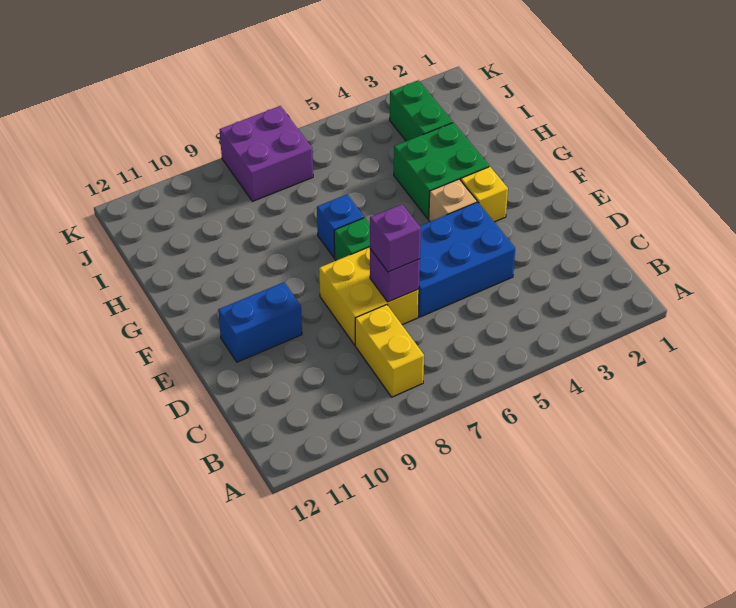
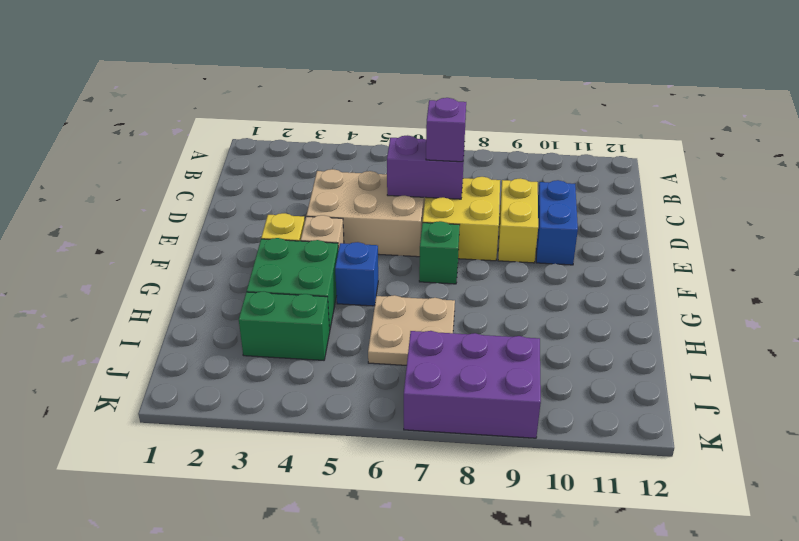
yellow 1x2 brick [355,305,424,397] -> yellow 1x2 brick moved to [498,179,538,263]
blue 2x3 brick [418,202,515,317] -> tan 2x3 brick [306,169,425,257]
purple 1x1 brick [370,249,420,302] -> purple 1x2 brick [387,135,464,199]
blue 1x2 brick [218,282,302,362] -> blue 1x2 brick turned to [536,180,578,265]
blue 1x1 brick [317,195,364,258] -> blue 1x1 brick moved to [335,242,378,306]
none -> tan 2x2 plate [368,295,455,365]
green 1x2 brick [390,80,453,141] -> green 1x2 brick turned to [239,292,330,360]
purple 2x2 brick [220,106,313,201] -> purple 2x3 brick [404,331,541,438]

